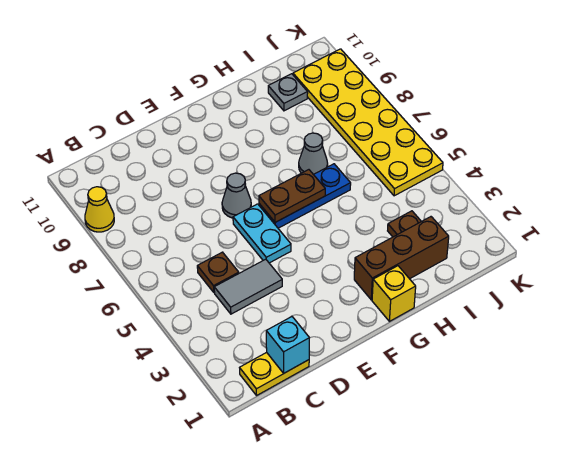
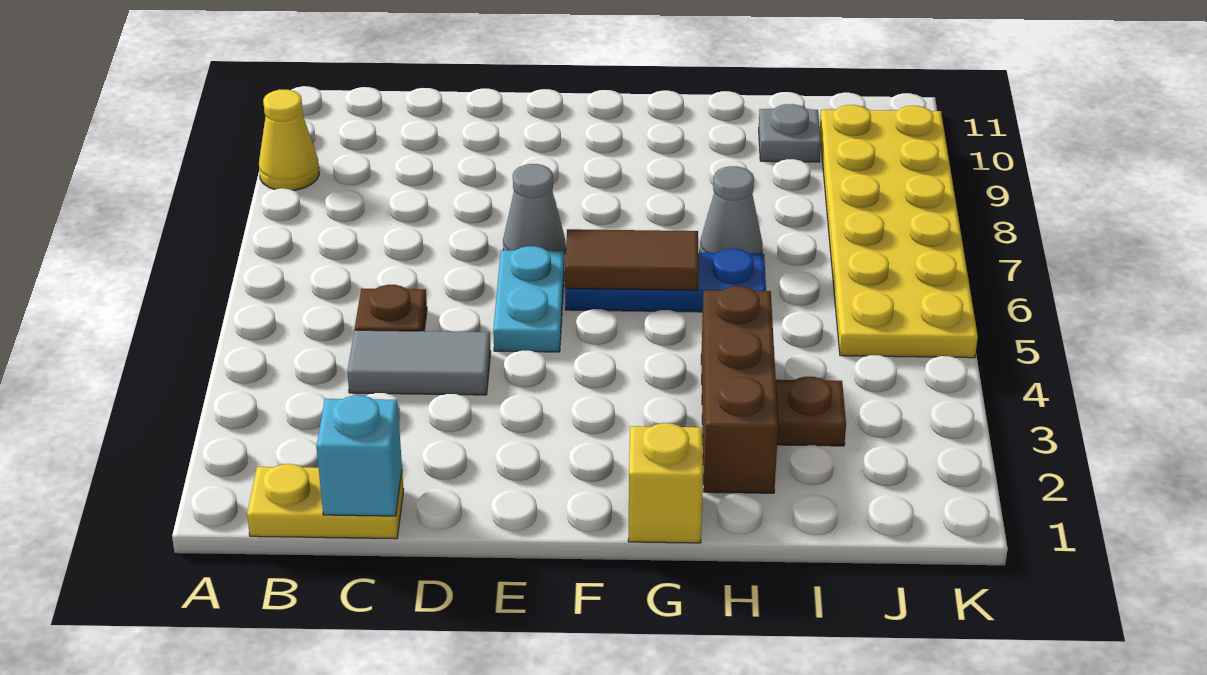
brown 1x2 plate [259,170,325,222] -> brown 1x2 tile [565,229,699,290]
brown 1x3 brick [354,217,449,300] -> brown 1x3 brick turned to [701,286,778,493]

